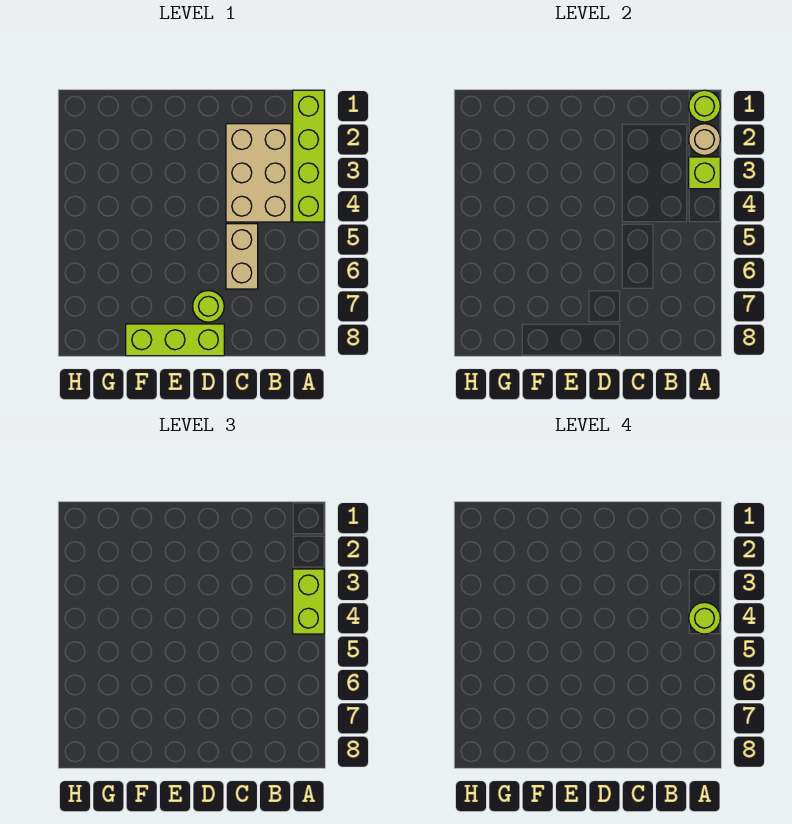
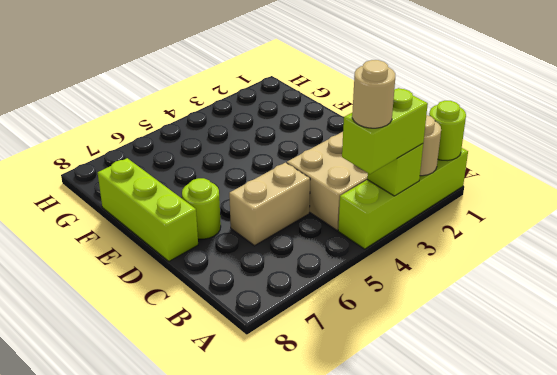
lime 1x1 round brick [689,602,720,634] -> tan 1x1 round brick [352,60,395,128]

